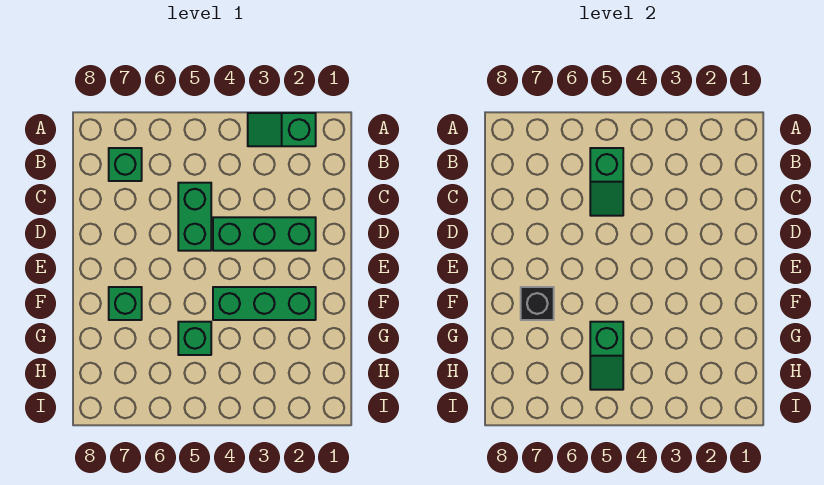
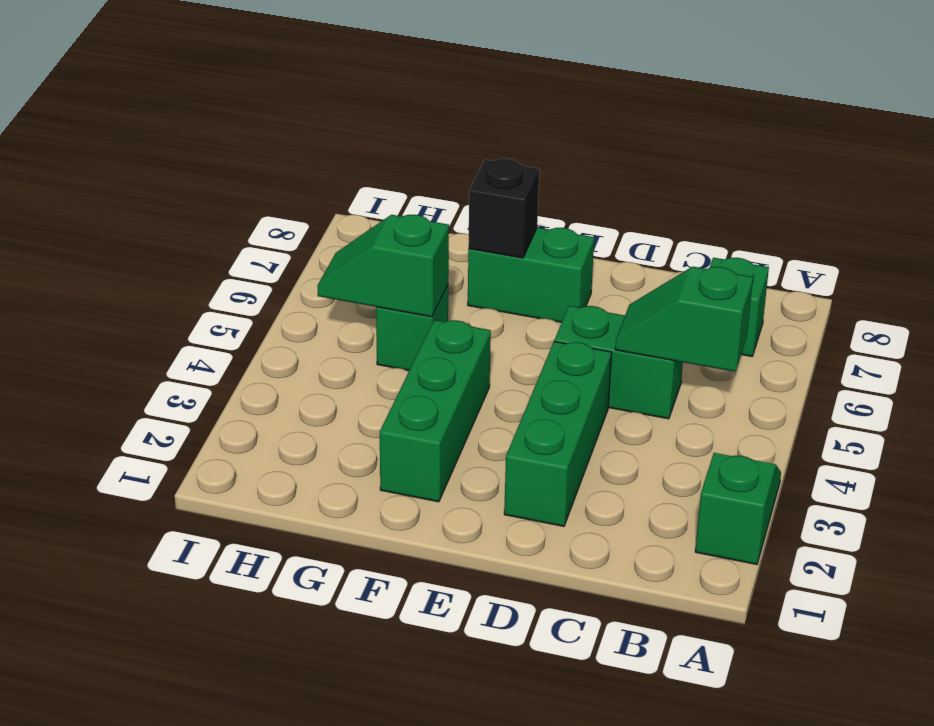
green 1x1 brick [109,287,142,320] -> green 1x2 brick [468,227,594,322]

